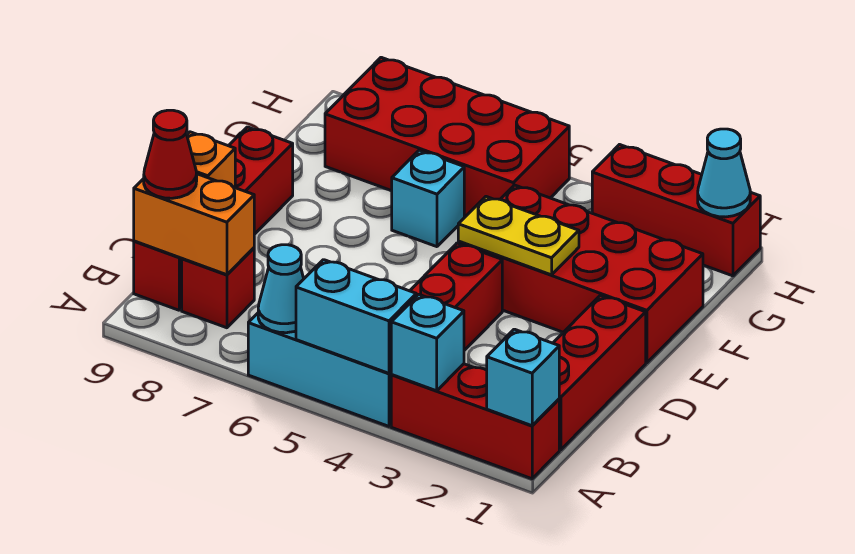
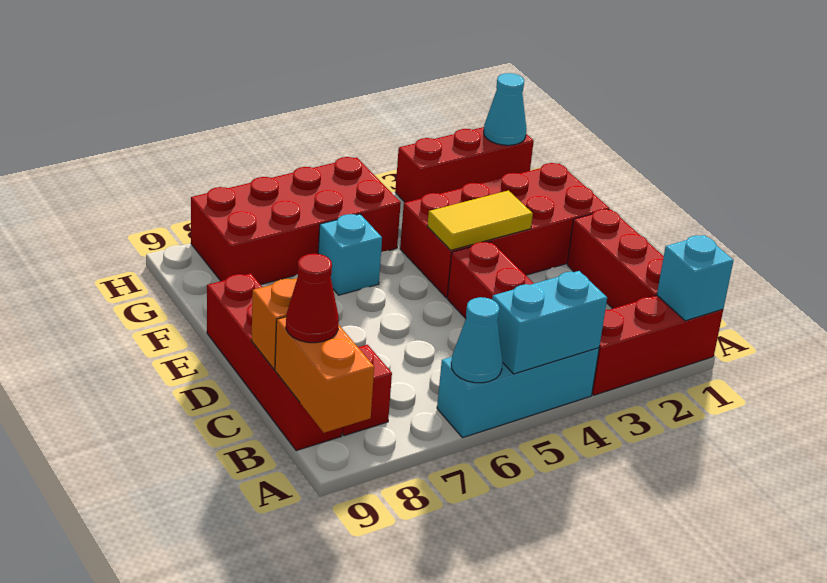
cyan 1x1 brick [391,294,464,391] -> none
orange 1x2 brick [134,174,254,275] -> orange 1x2 brick turned to [275,317,374,433]
yellow 1x2 plate [458,197,579,275] -> yellow 1x2 tile [427,190,533,250]

